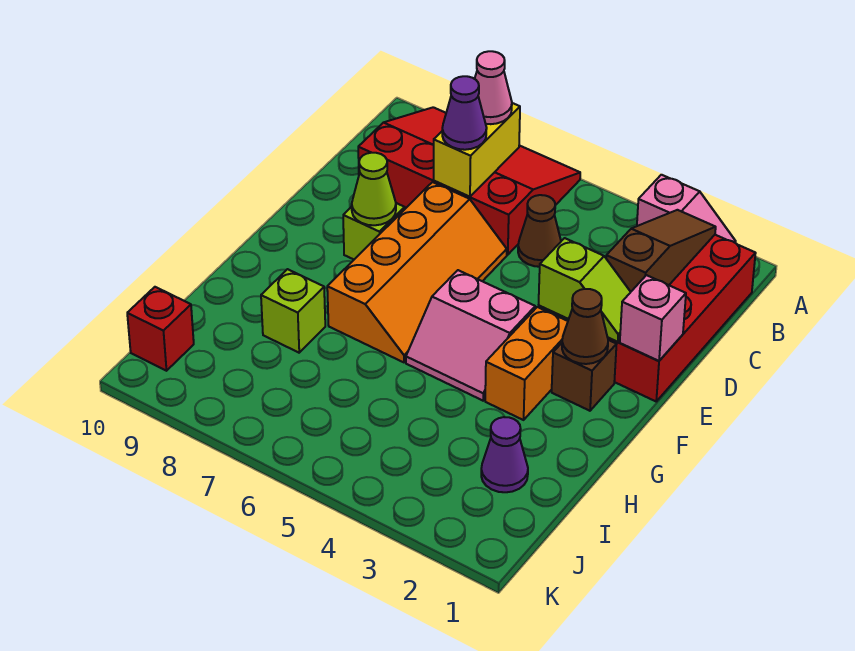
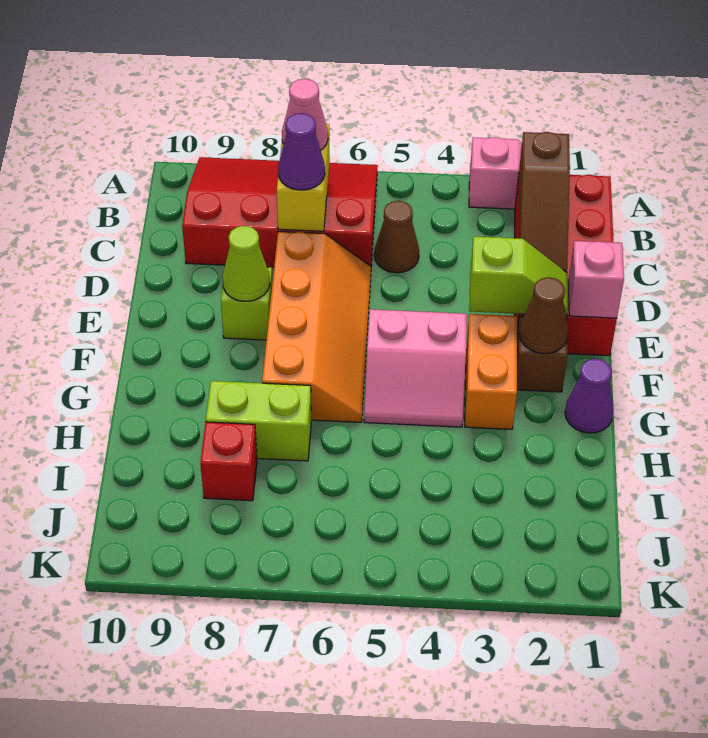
brown 1x3 slope [606,210,716,292] -> brown 1x3 slope turned to [519,132,570,272]
lime 1x1 brick [261,269,325,353] -> lime 1x2 brick [206,381,311,461]
purple 1x1 cone [481,417,528,492] -> purple 1x1 cone moved to [565,359,614,433]
red 1x1 brick [127,287,194,371] -> red 1x1 brick moved to [200,422,257,501]

